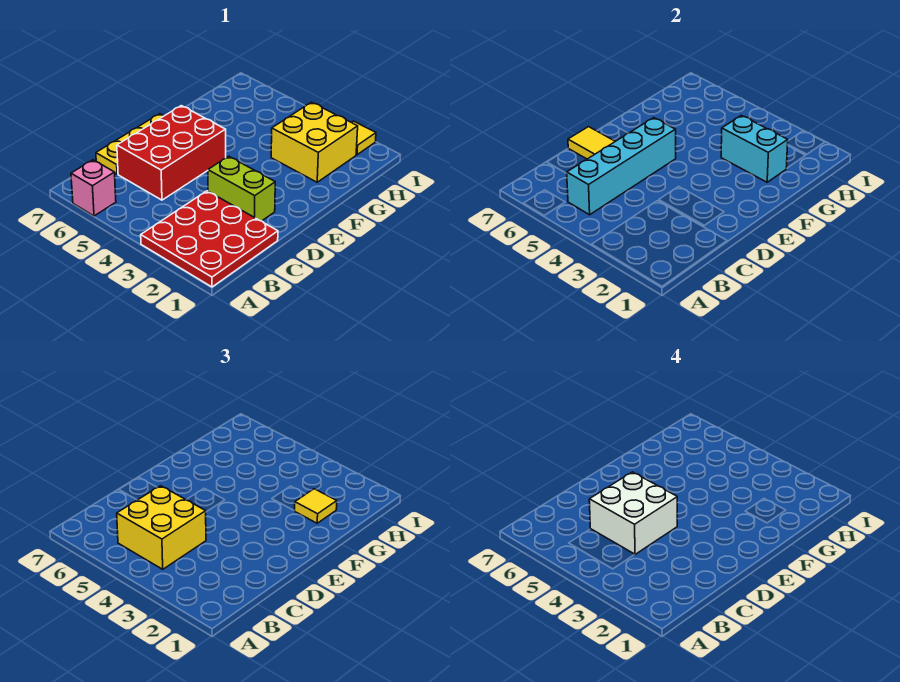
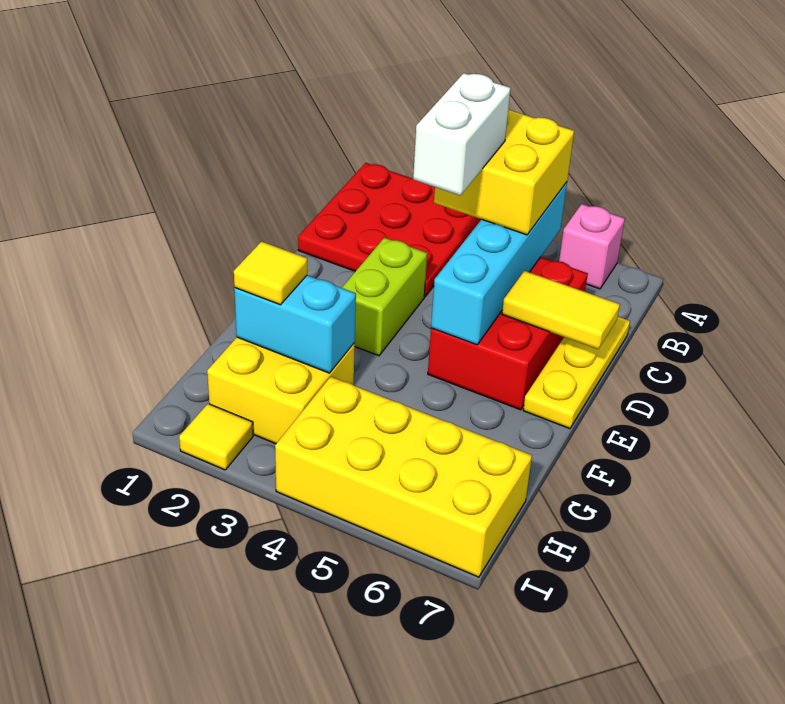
white 2x2 brick [589,472,677,554] -> white 1x2 brick [413,73,511,195]
lime 1x2 brick [208,156,275,221] -> lime 1x2 brick turned to [342,238,427,356]
none -> yellow 2x4 brick [275,376,532,577]

